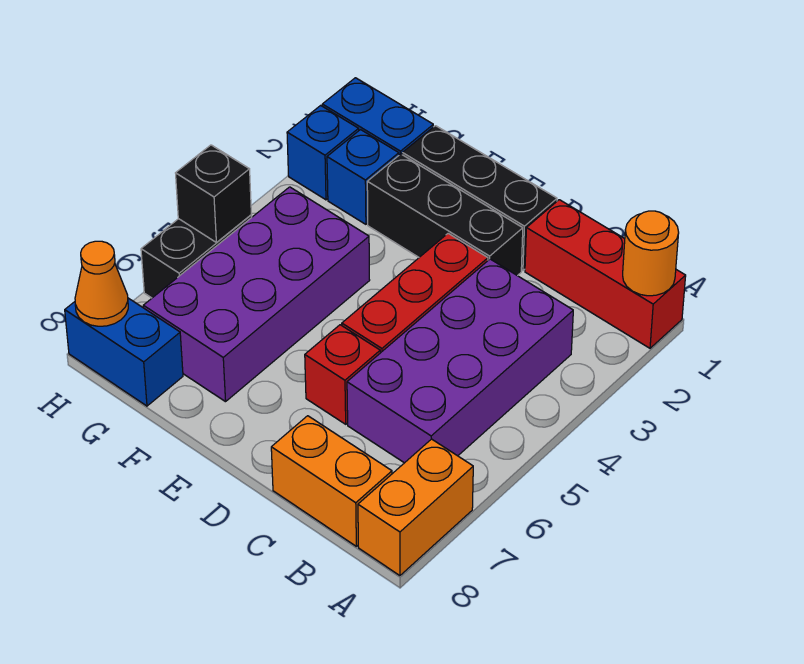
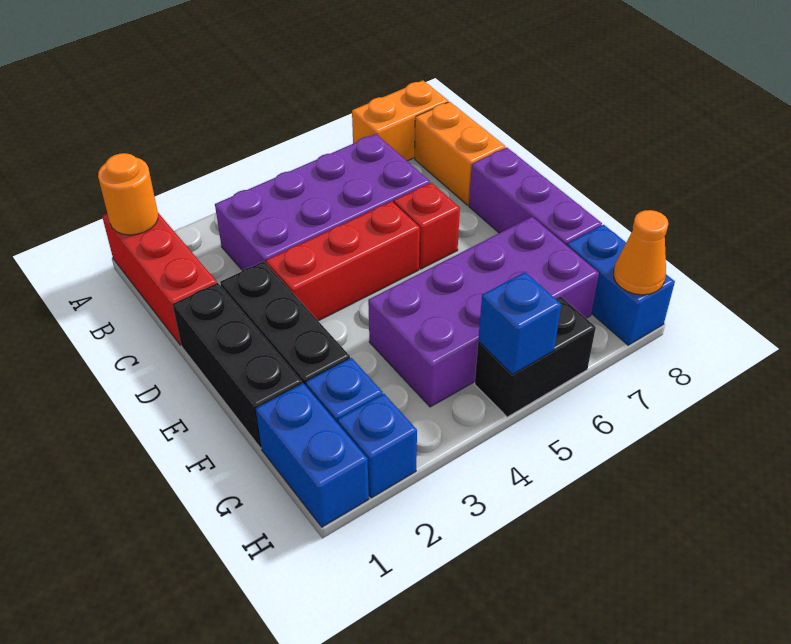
none -> purple 1x3 brick [469,147,602,245]
black 1x1 brick [176,145,251,242] -> blue 1x1 brick [478,272,561,374]

